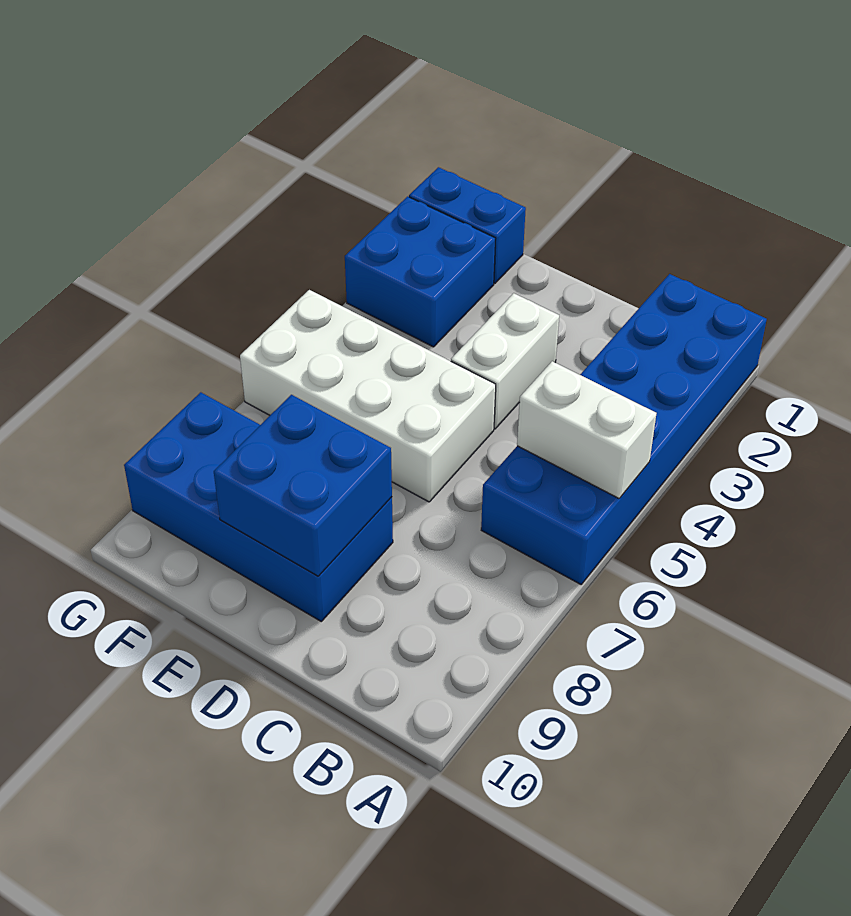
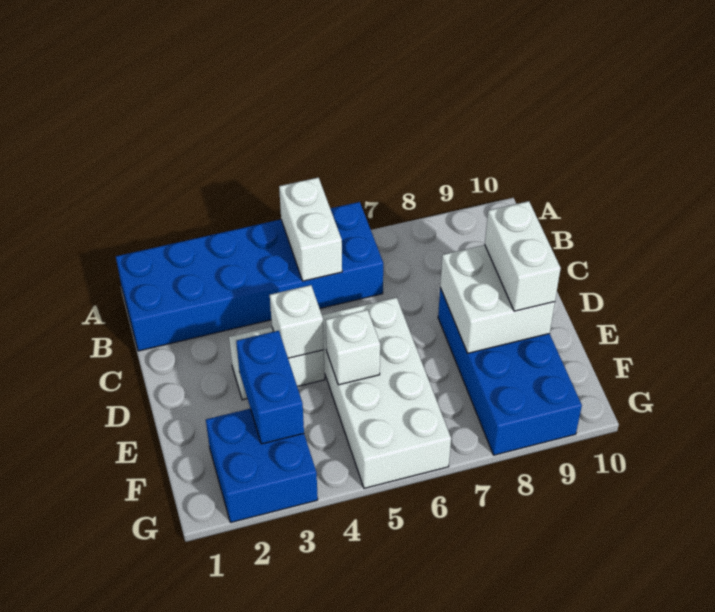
none -> white 1x1 brick [270,285,324,358]
blue 2x2 brick [214,395,392,576] -> white 2x2 brick [440,245,555,353]
none -> white 1x2 brick [485,201,561,311]
none -> white 1x1 brick [326,310,380,385]
blue 1x2 brick [409,167,526,283] -> blue 1x2 brick moved to [236,331,304,444]

